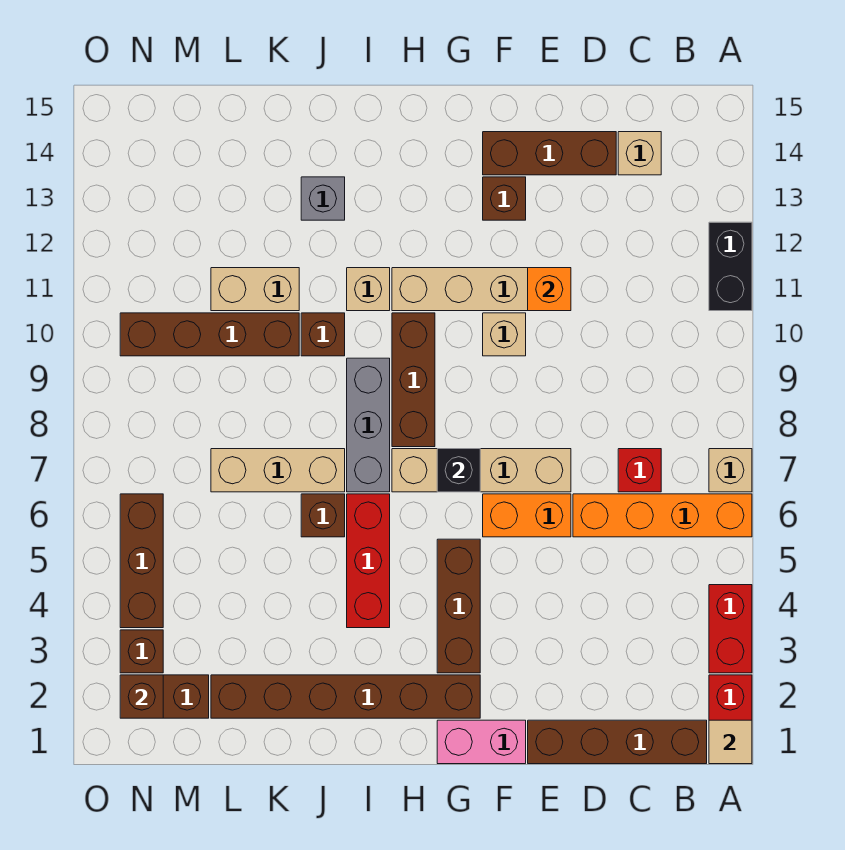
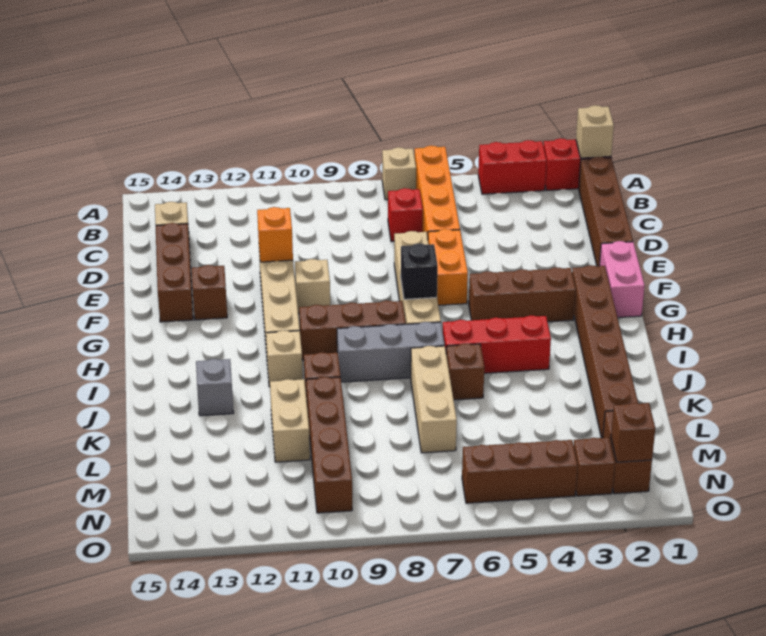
tan 1x1 tile [709,720,752,764] -> tan 1x1 brick [576,105,614,158]
black 1x2 brick [709,222,752,311] -> none

